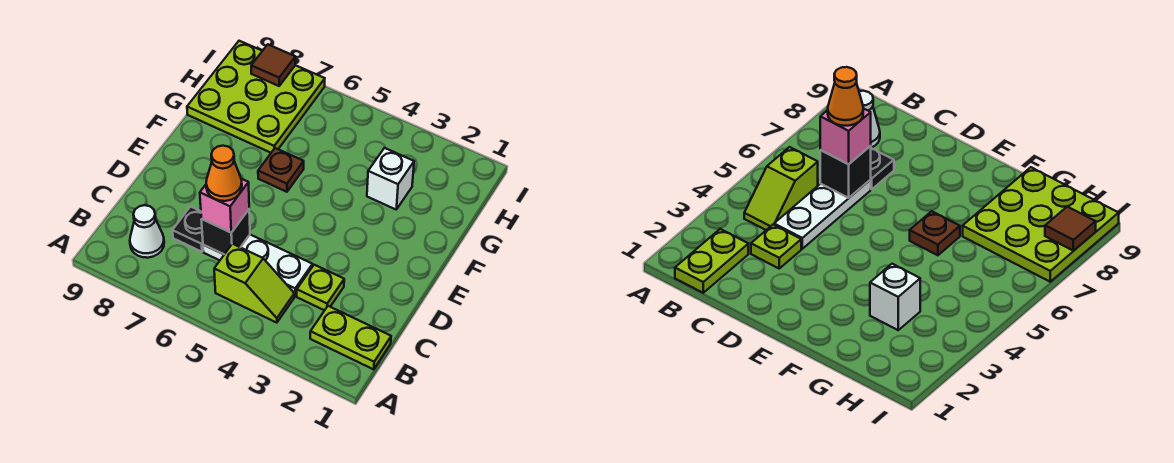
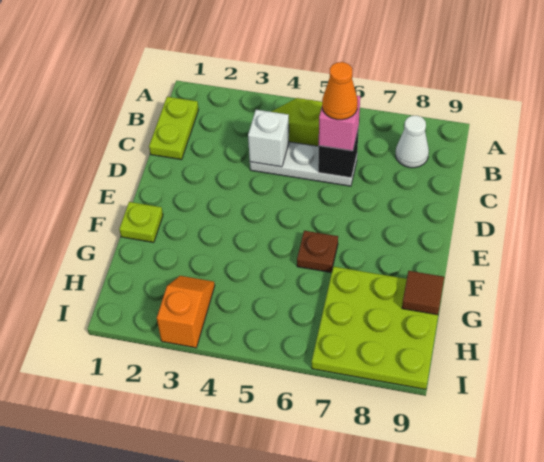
lime 1x2 plate [310,306,391,369] -> lime 1x2 plate turned to [149,97,199,160]
lime 1x1 plate [297,265,344,310] -> lime 1x1 plate moved to [119,202,163,243]
black 1x1 plate [172,207,203,252] -> none
white 1x1 brick [367,148,414,209] -> white 1x1 brick moved to [248,110,289,167]
none -> orange 1x2 slope [157,276,215,348]
brown 1x1 tile [251,44,295,86] -> brown 1x1 tile moved to [402,271,444,315]

